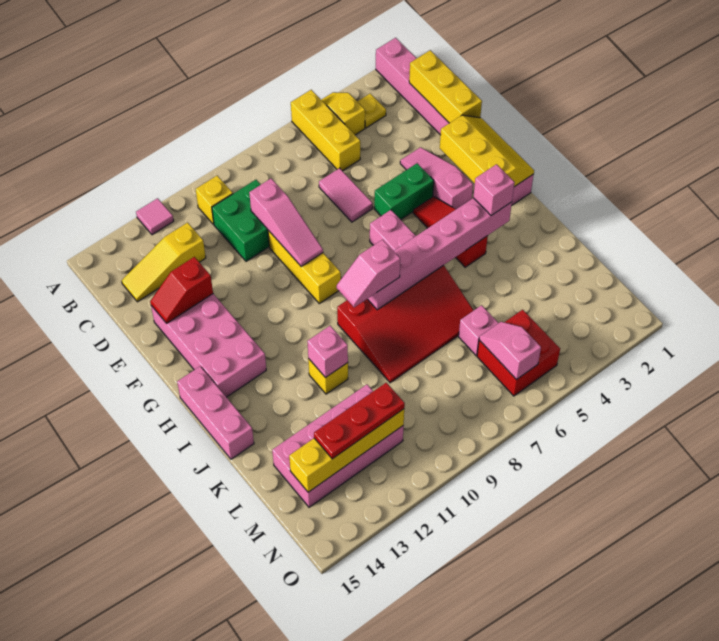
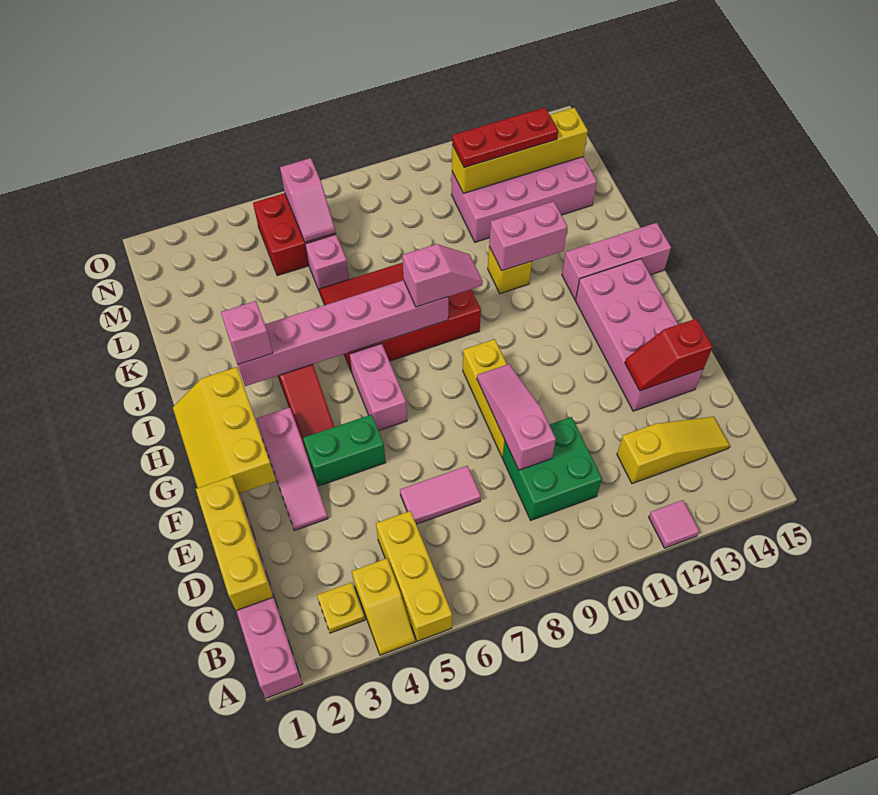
yellow 1x1 brick [196,176,233,224] -> none
pink 1x2 tile [319,168,373,222] -> pink 1x2 tile turned to [400,466,481,524]
red 1x2 slope [150,257,213,323] -> red 1x2 slope turned to [625,319,713,391]
pink 1x3 brick [177,366,254,459] -> pink 1x3 brick turned to [562,223,671,300]
pink 1x1 brick [307,326,348,378] -> pink 1x2 brick [489,201,567,271]

